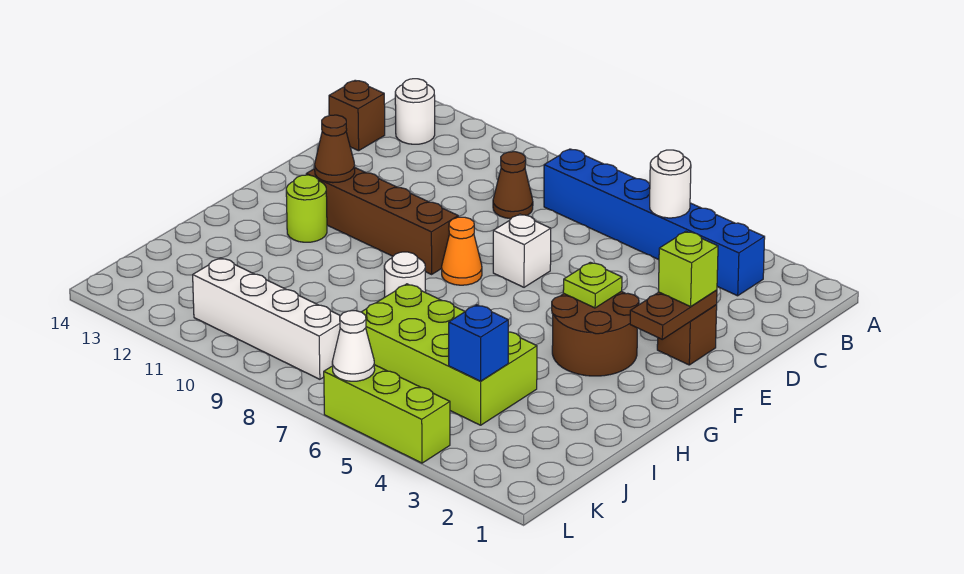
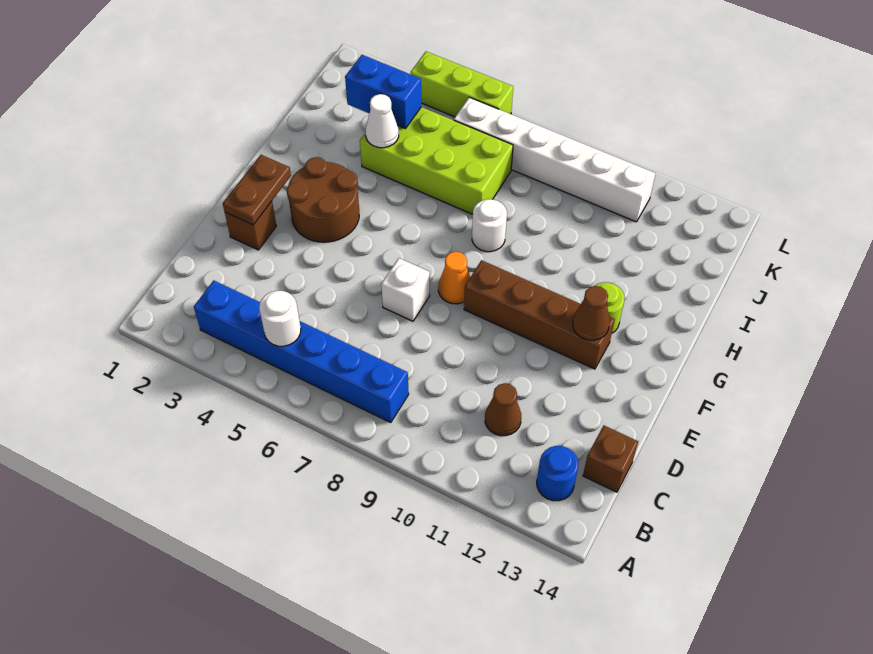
white 1x1 round brick [395,79,435,144] -> blue 1x1 round brick [537,446,578,501]
brown 1x1 cone [493,152,533,219] -> brown 1x1 cone moved to [485,383,521,436]
lime 1x1 brick [658,231,718,307] -> none
lime 1x1 plate [563,262,622,308] -> none
blue 1x1 brick [449,305,508,381] -> blue 1x2 brick [345,55,421,129]
white 1x4 brick [193,258,340,379] -> white 1x6 brick [454,97,655,222]
white 1x1 cone [332,311,375,381] -> white 1x1 cone moved to [366,94,399,148]

